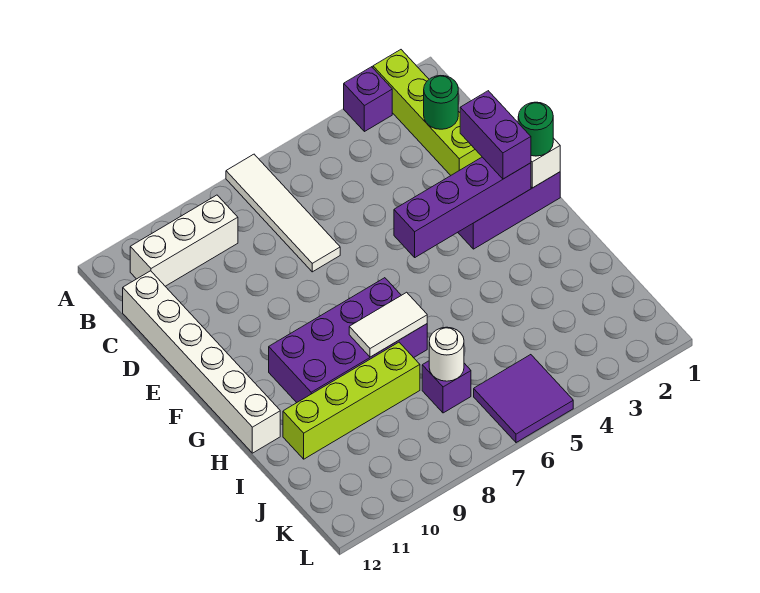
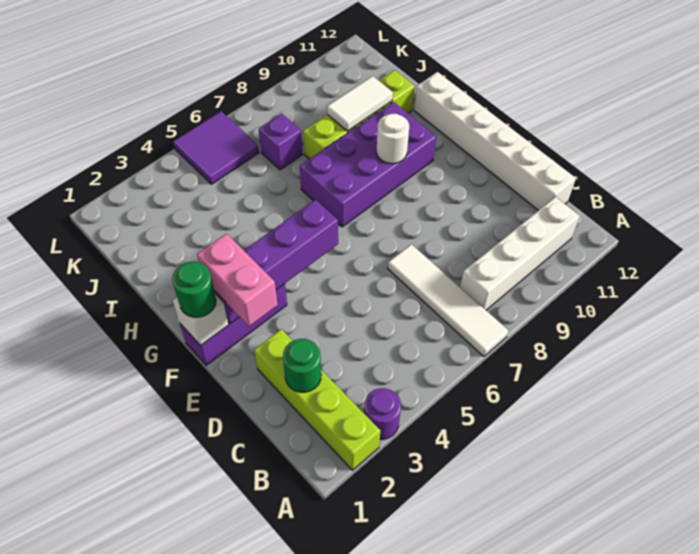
purple 1x1 brick [344,67,392,132] -> purple 1x1 round brick [364,388,401,439]
white 1x3 brick [130,195,238,286] -> white 1x4 brick [460,197,580,310]
purple 1x2 brick [460,91,531,179] -> pink 1x2 brick [197,234,277,326]
white 1x2 tile [349,292,427,357] -> white 1x2 tile moved to [327,76,393,131]
white 1x1 round brick [429,327,464,381] -> white 1x1 round brick moved to [376,114,409,164]

